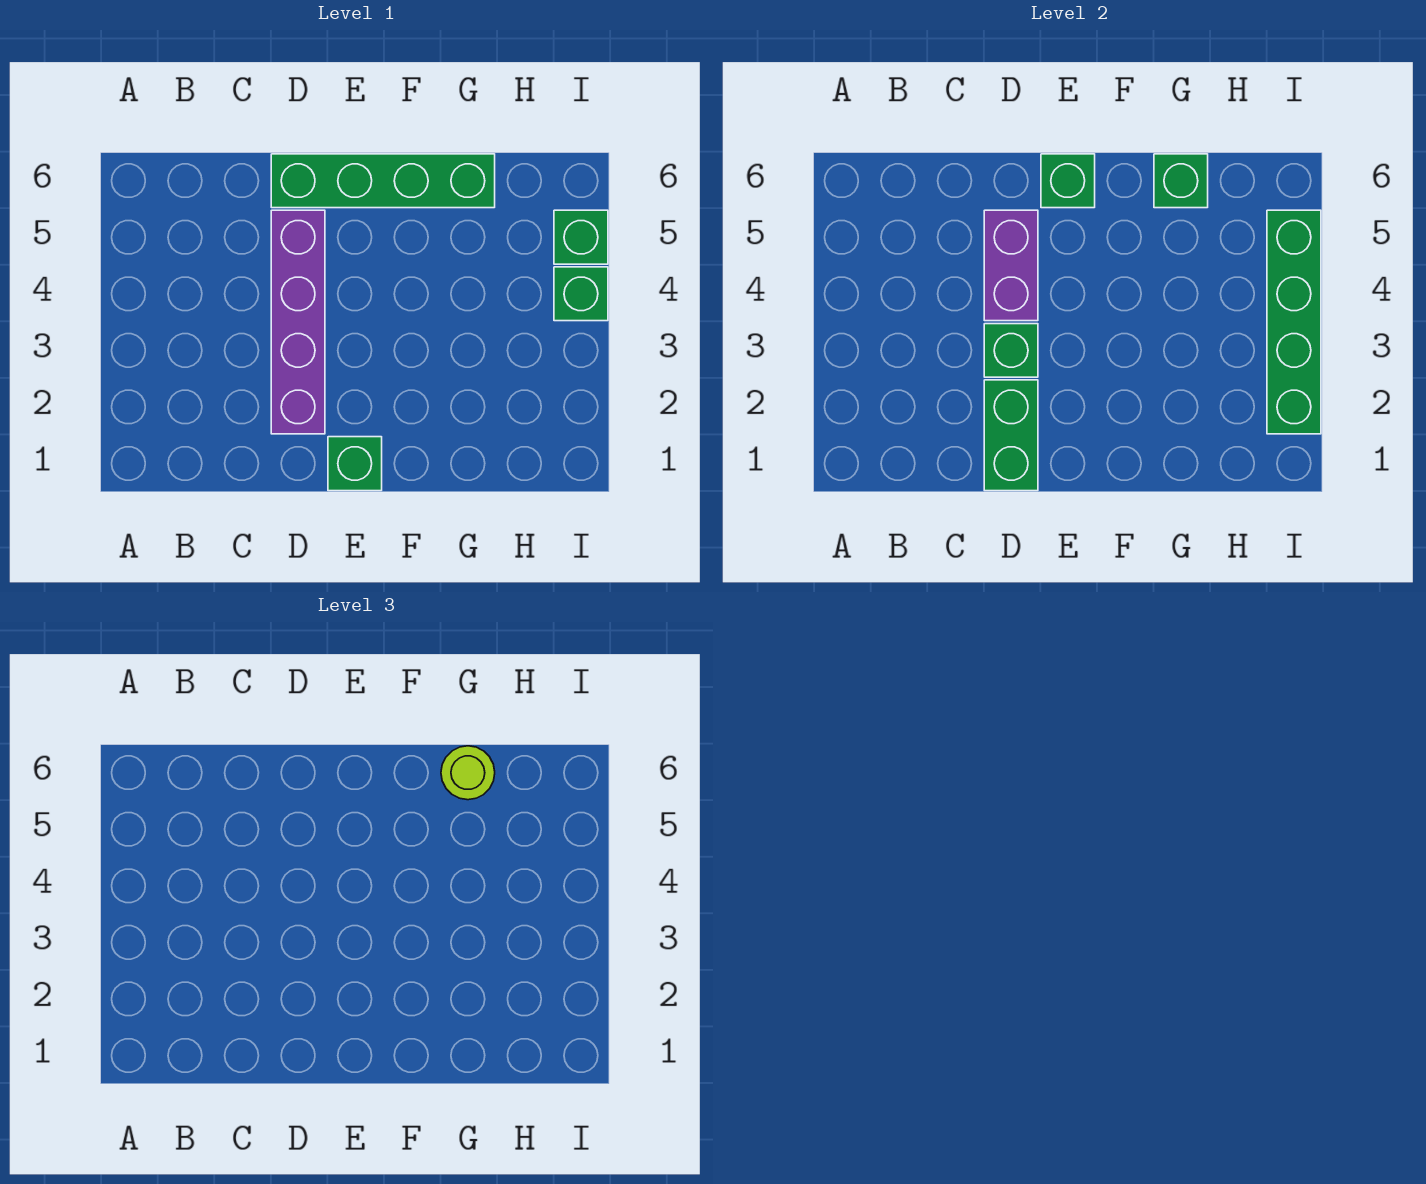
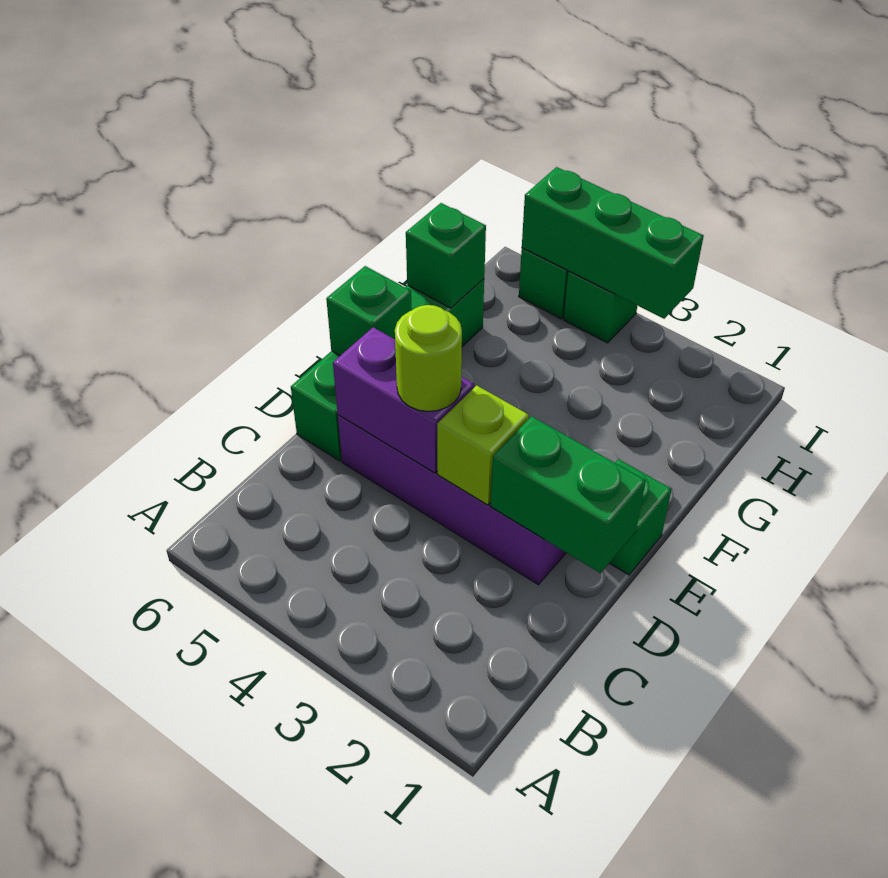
green 1x1 brick [984,324,1038,377] -> lime 1x1 brick [437,385,529,505]
lime 1x1 round brick [441,746,495,800] -> lime 1x1 round brick moved to [395,305,462,411]
green 1x4 brick [1267,210,1321,434] -> green 1x3 brick [522,167,704,319]

